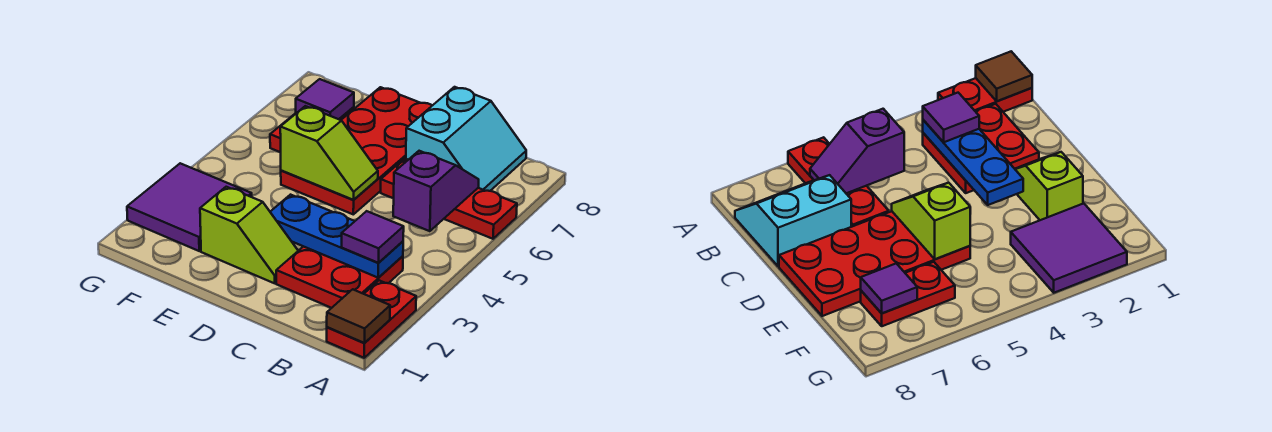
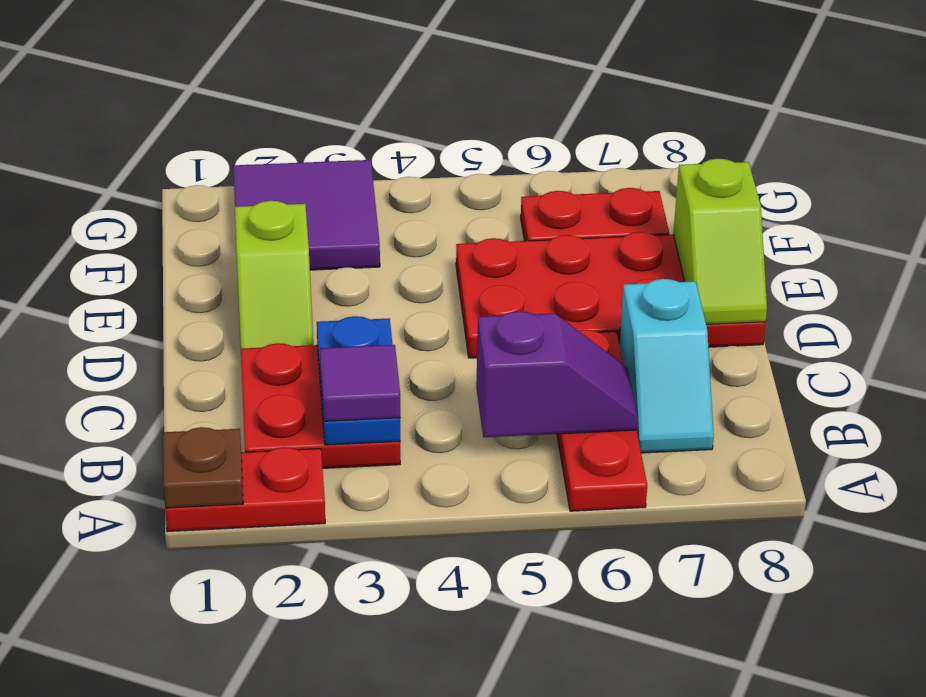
brown 1x1 tile [327,289,390,343] -> brown 1x1 plate [163,427,243,508]
blue 1x3 plate [270,195,403,278] -> blue 1x2 plate [317,316,400,445]
cyan 2x2 slope [406,87,526,191] -> cyan 1x2 slope [619,279,714,453]
lime 1x2 slope [280,106,378,200] -> lime 1x2 slope moved to [673,159,767,324]
purple 1x1 tile [296,79,354,119] -> none

